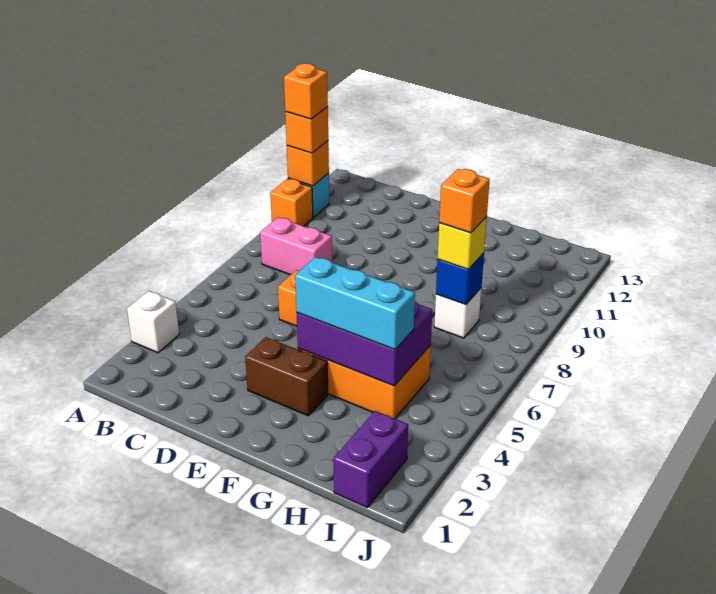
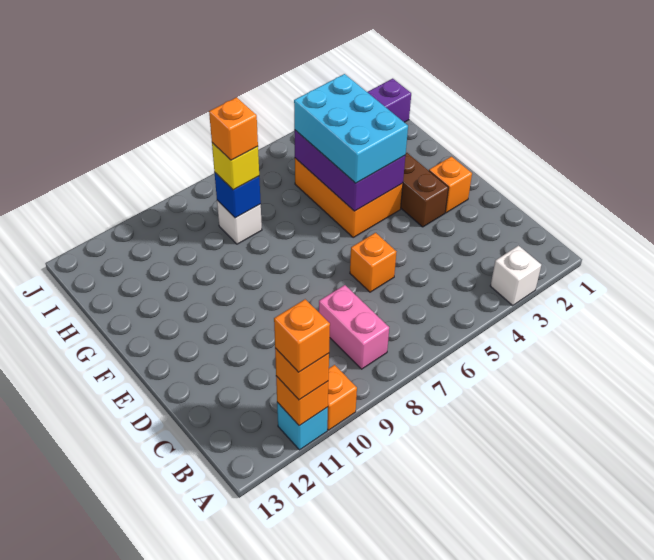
none -> orange 1x1 brick [429,156,472,213]
cyan 1x3 brick [295,257,415,350] -> cyan 2x3 brick [294,74,408,183]

